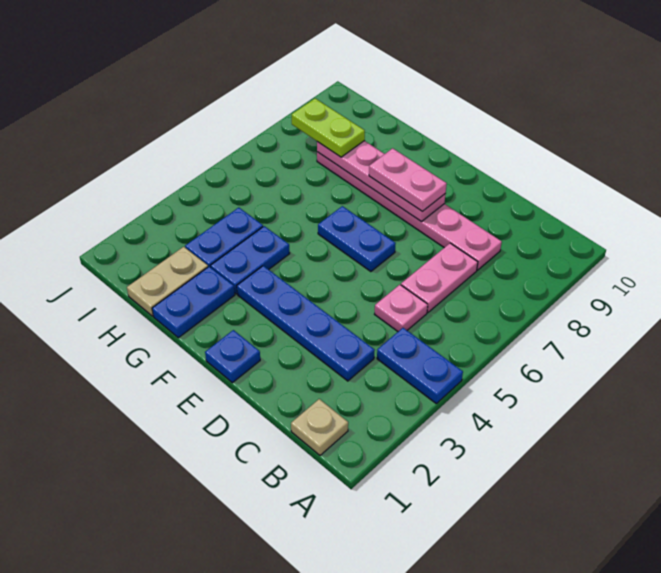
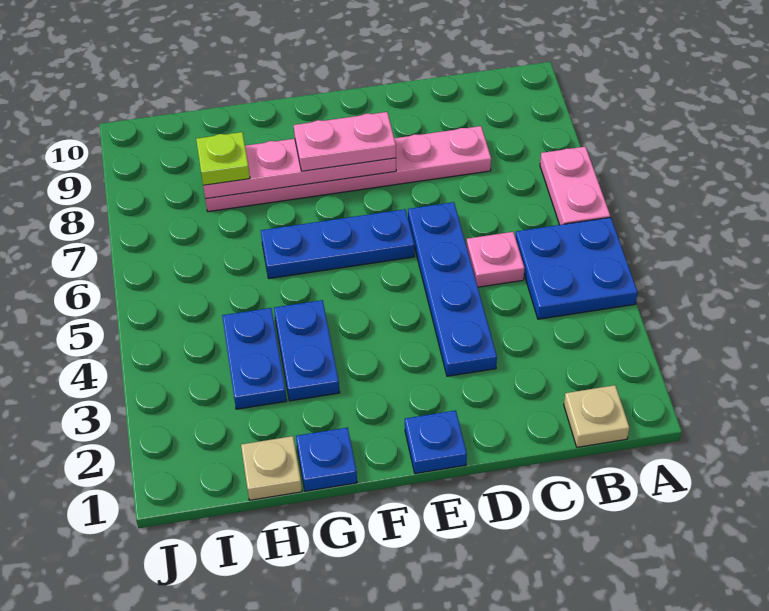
blue 1x2 plate [377,328,463,403] -> blue 2x2 plate [515,217,638,319]
blue 1x4 plate [237,266,375,381] -> blue 1x4 plate turned to [408,202,497,376]
pink 1x2 plate [401,243,478,312] -> pink 1x2 plate moved to [540,147,610,225]
blue 1x2 plate [318,206,396,272] -> blue 1x3 plate [261,209,415,279]
blue 1x2 plate [152,267,235,338] -> blue 1x1 plate [296,428,357,491]
tan 1x2 plate [127,247,208,316] -> tan 1x1 plate [241,436,302,500]
lime 1x2 plate [292,98,365,157] -> lime 1x1 plate [196,132,250,186]

